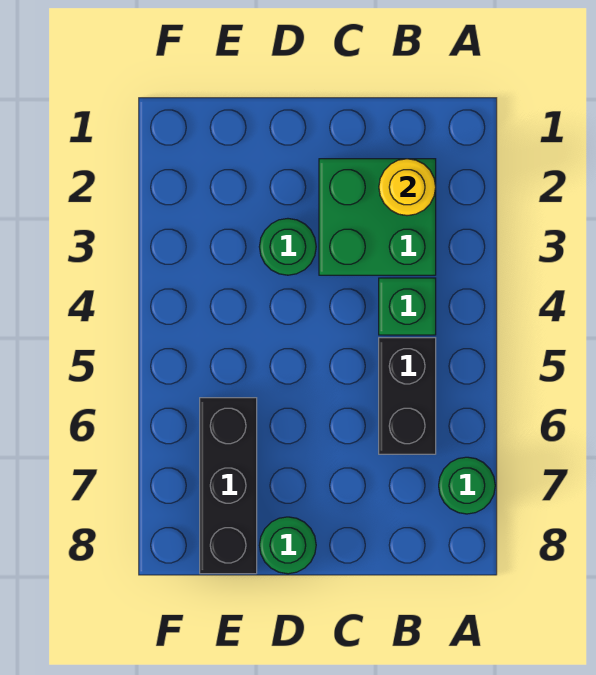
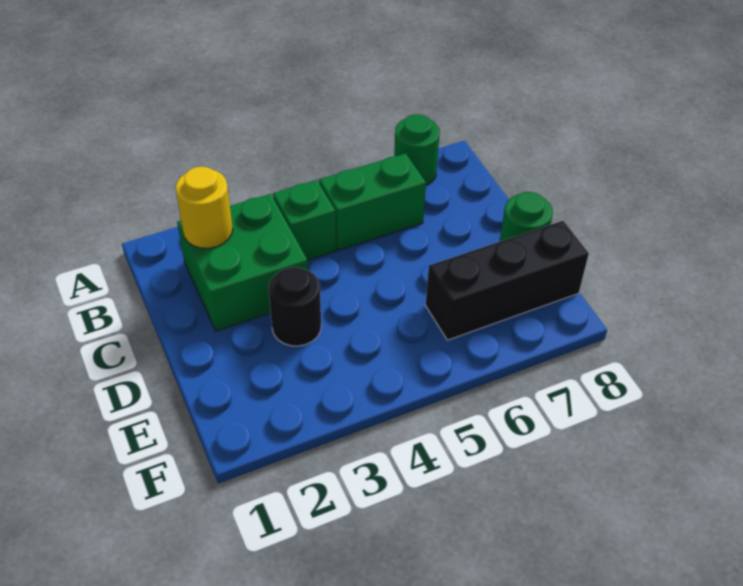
black 1x2 brick [379,338,436,454] -> green 1x2 brick [319,153,426,250]
green 1x1 round brick [259,219,316,275] -> black 1x1 round brick [269,267,321,346]

